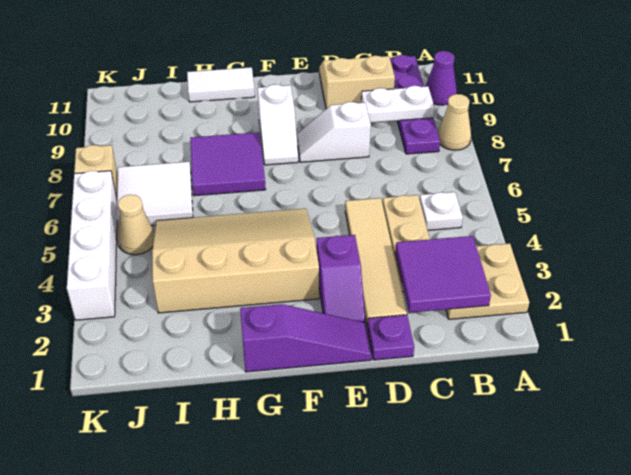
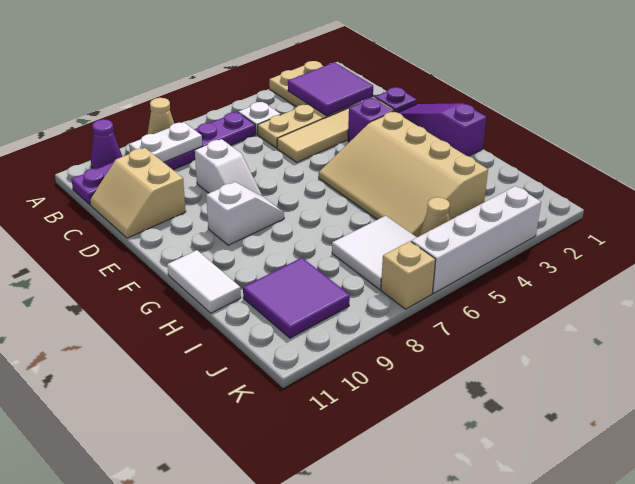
purple 1x4 plate [390,55,440,154] -> purple 1x6 plate [71,112,256,205]
white 1x2 plate [361,86,435,123] -> white 1x2 plate turned to [129,122,202,162]
purple 2x2 tile [190,132,266,196] -> purple 2x2 tile moved to [243,258,350,338]

